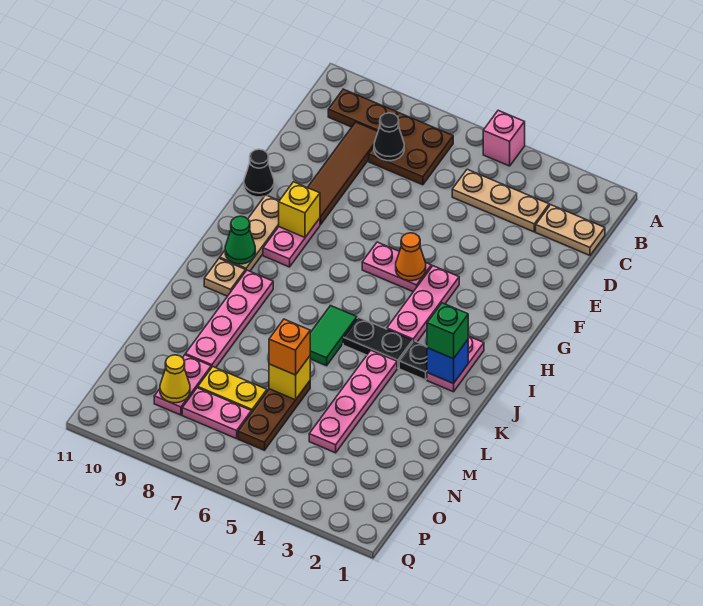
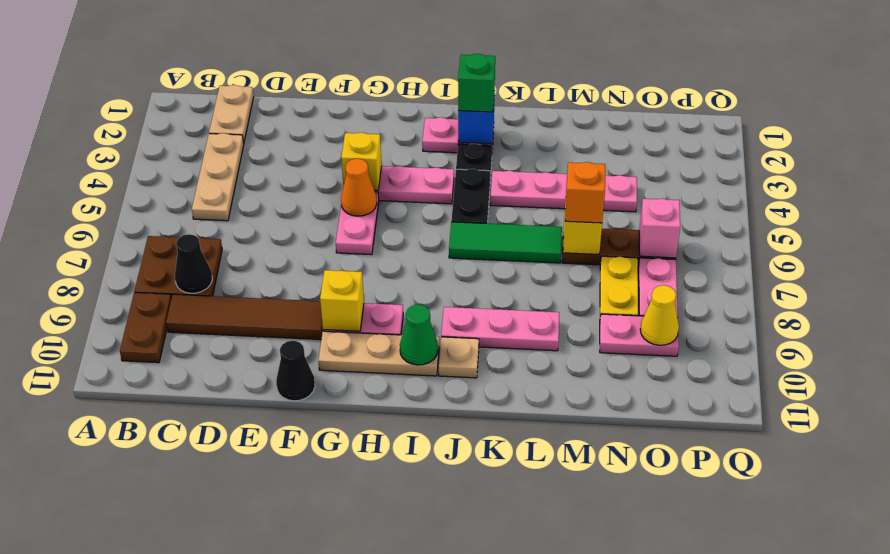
pink 1x1 brick [483,110,525,166] -> pink 1x1 brick moved to [639,199,680,258]
none -> yellow 1x1 brick [341,132,382,190]
green 1x2 tile [310,306,357,366] -> green 1x3 tile [449,222,562,263]
pink 1x4 plate [185,270,273,368] -> pink 1x3 plate [441,307,559,351]

